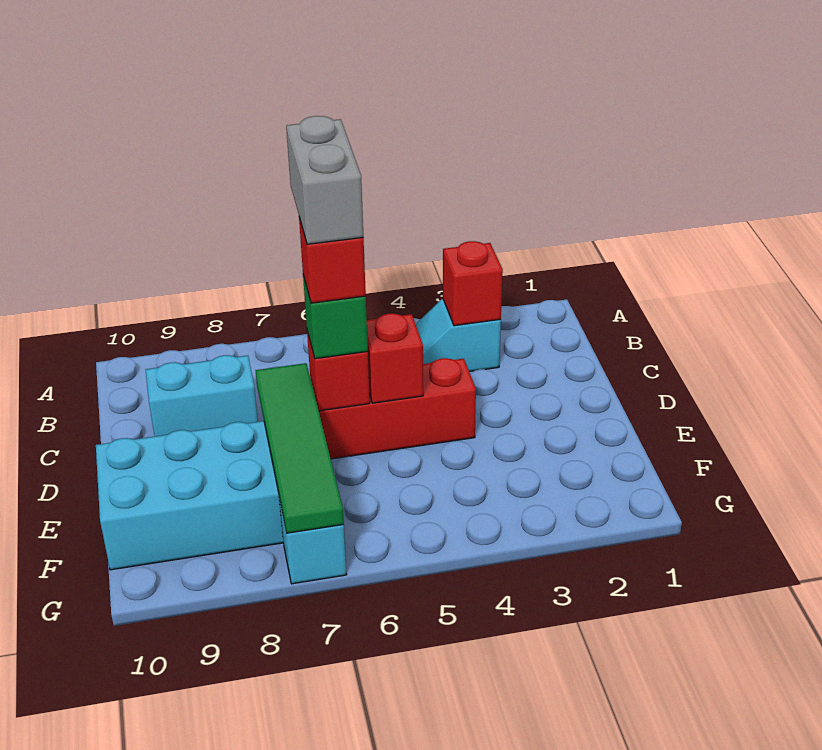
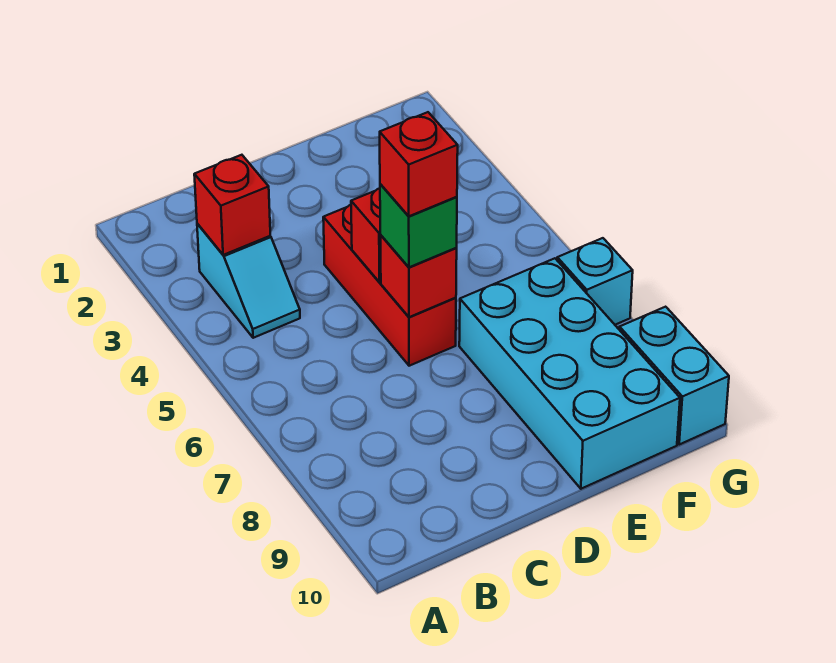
grey 1x2 brick [286,116,363,244] -> none
cyan 1x2 brick [146,355,258,436] -> cyan 1x2 brick moved to [619,307,729,444]
green 1x4 tile [256,363,344,533] -> none

